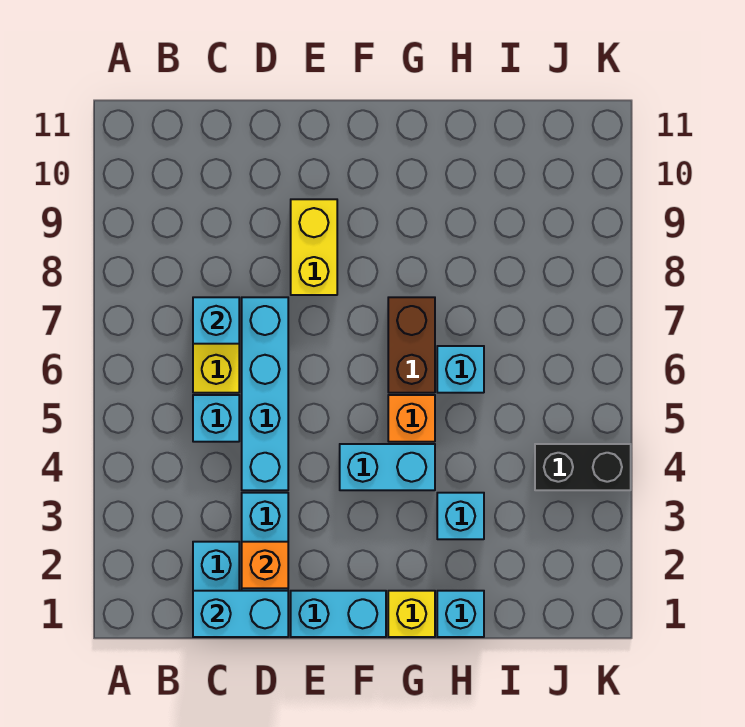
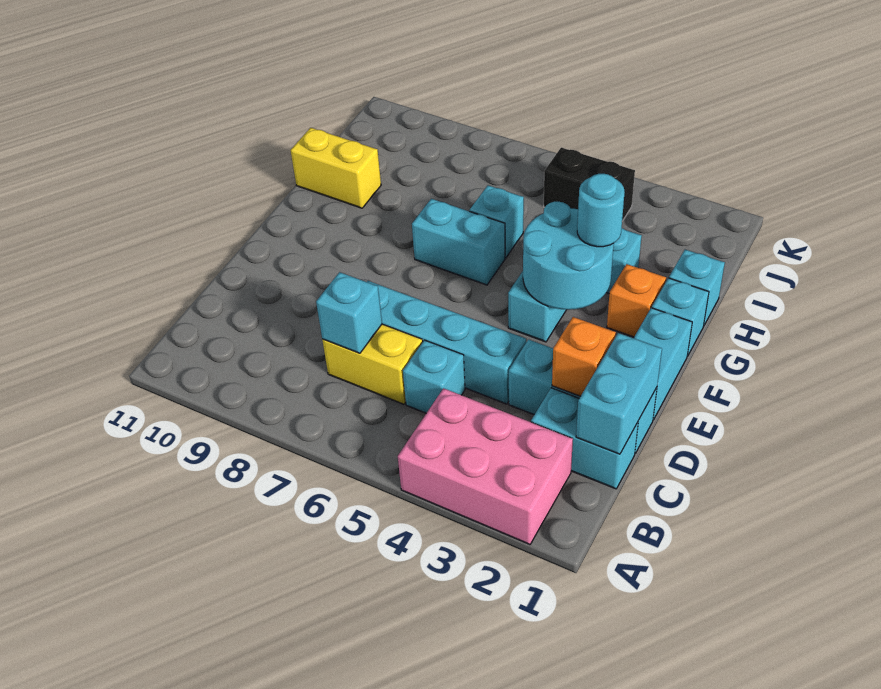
none -> pink 2x3 brick [398,388,573,544]
yellow 1x2 brick [291,199,337,295] -> yellow 1x2 brick moved to [290,128,381,208]
none -> cyan 2x2 round brick [523,202,614,310]
yellow 1x1 brick [388,591,435,637] -> cyan 1x1 brick [652,278,709,356]
none -> cyan 1x1 round brick [577,174,625,247]
orange 1x1 brick [388,395,435,442] -> orange 1x1 brick moved to [607,264,666,337]
brown 1x2 brick [388,297,435,393] -> cyan 1x2 brick [412,199,505,285]
black 1x2 brick [535,444,631,490] -> black 1x2 brick turned to [544,148,635,221]

